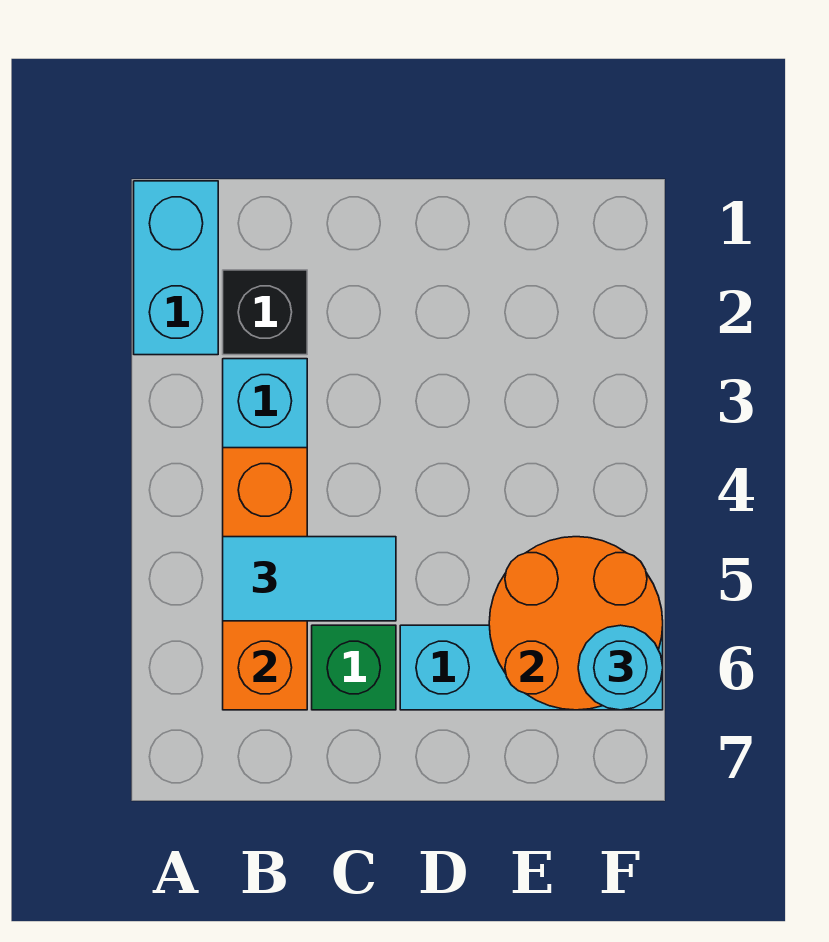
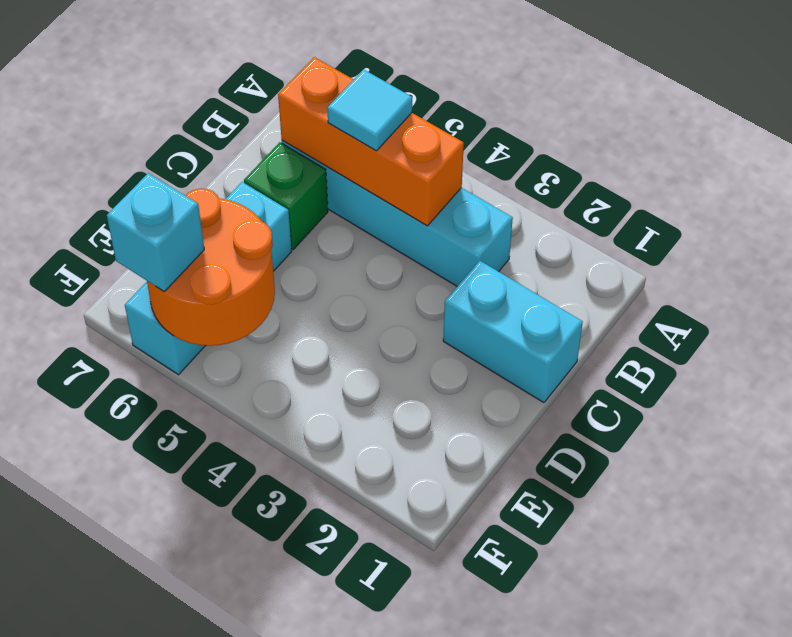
cyan 1x2 brick [134,181,218,355] -> cyan 1x2 brick moved to [443,260,583,403]
black 1x1 brick [223,270,307,355] -> none
cyan 1x2 tile [223,537,396,621] -> cyan 1x1 tile [327,69,412,151]
cyan 1x1 round brick [578,625,663,710] -> cyan 1x1 brick [107,173,204,291]

